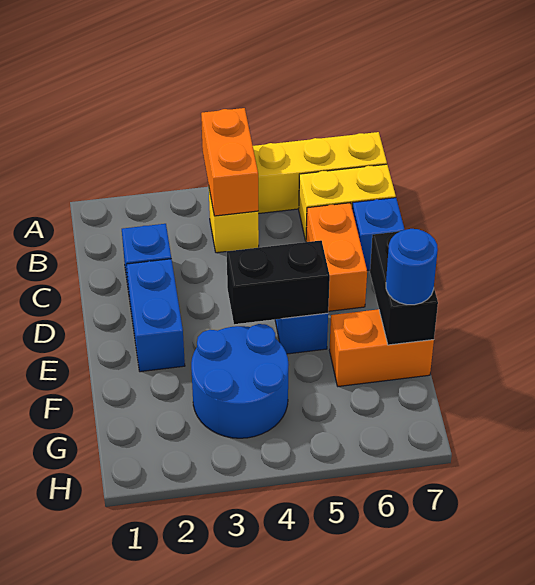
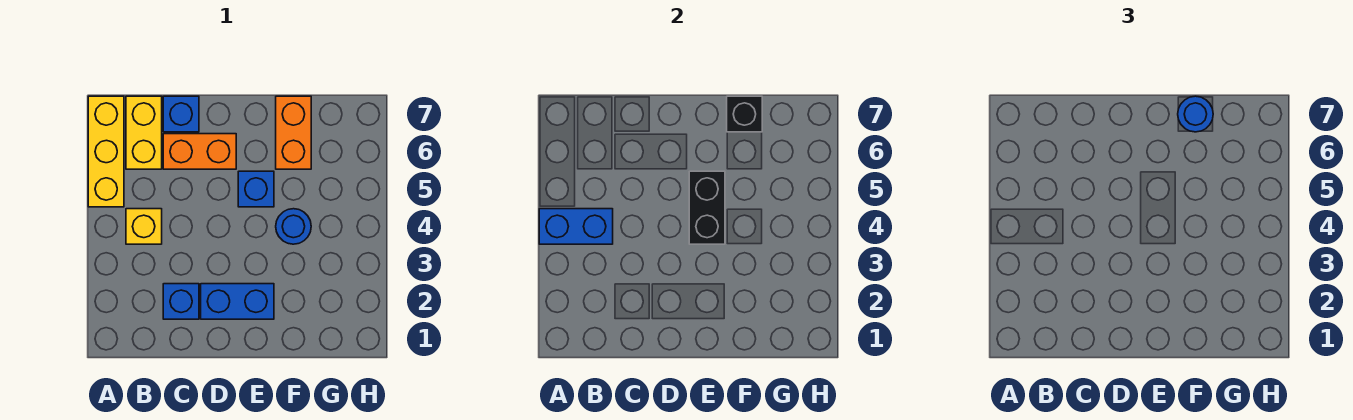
orange 1x2 brick [201,108,258,216] -> blue 1x2 brick [539,209,613,244]
black 1x2 brick [370,231,438,345] -> black 1x1 brick [727,96,762,132]
blue 2x2 round brick [191,324,289,438] -> blue 1x1 round brick [276,209,311,244]

